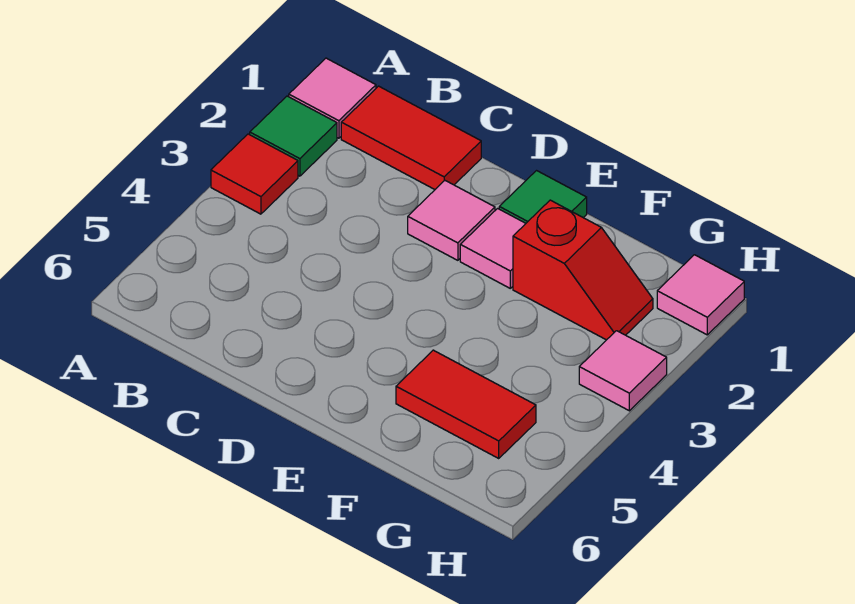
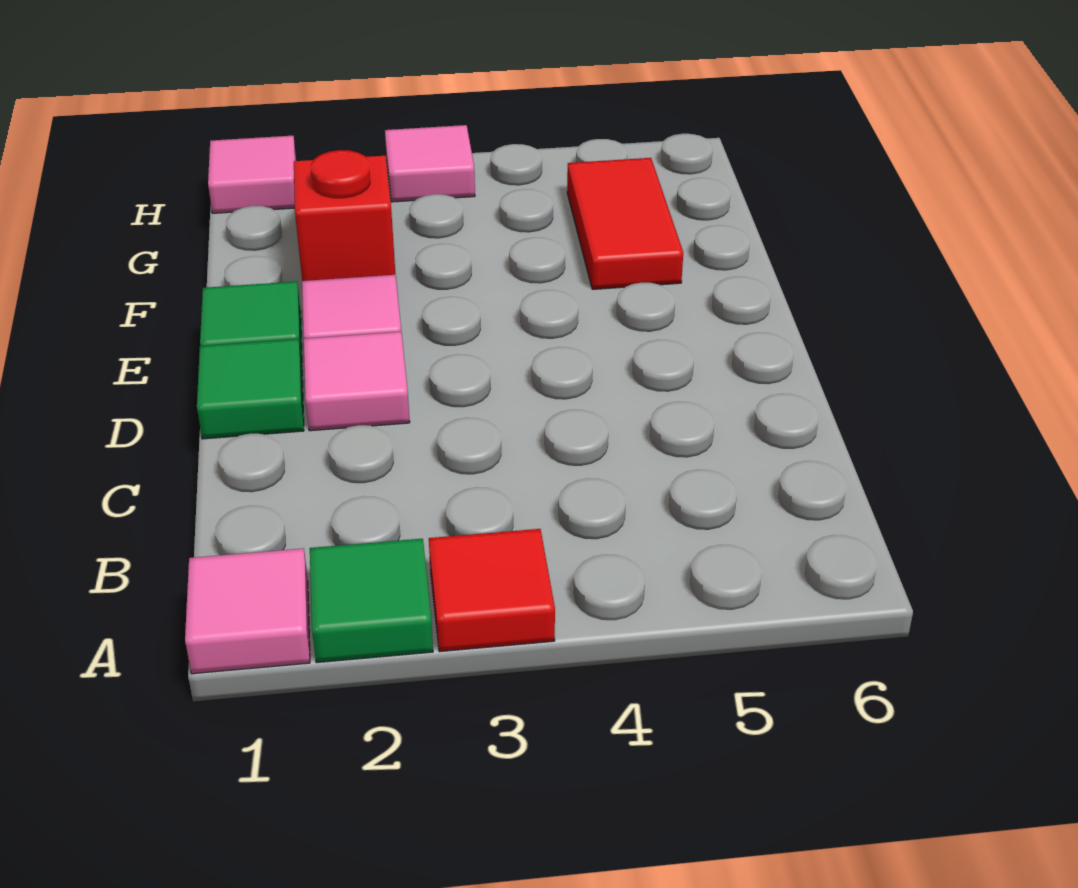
red 1x2 tile [341,86,481,189] -> none
none -> green 1x1 tile [197,339,304,439]

